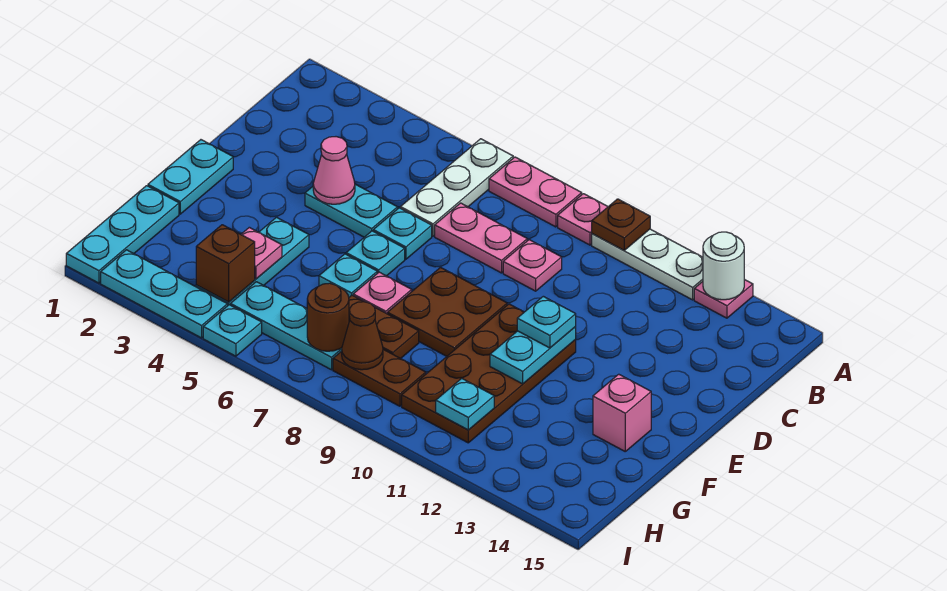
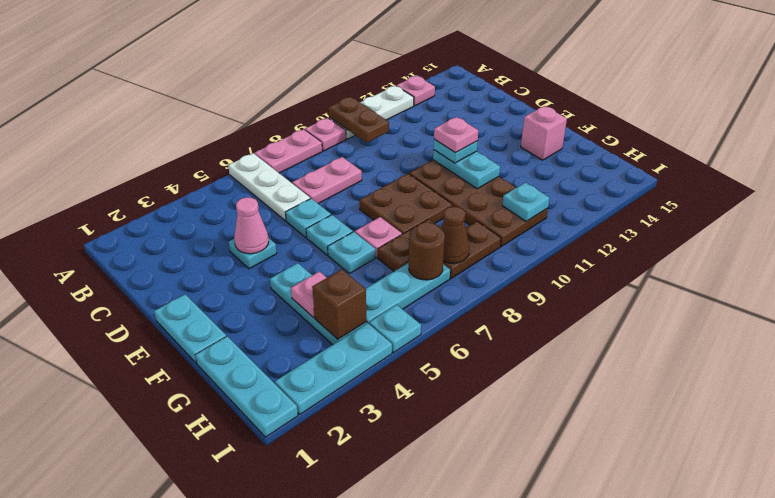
brown 1x1 plate [592,199,650,250] -> brown 1x2 plate [328,97,389,143]
white 1x1 round brick [703,232,744,300] -> none
pink 1x1 plate [503,240,562,291] -> pink 1x1 plate moved to [434,117,478,153]
cyan 1x2 plate [305,184,398,237] -> cyan 1x1 plate [229,238,277,269]

